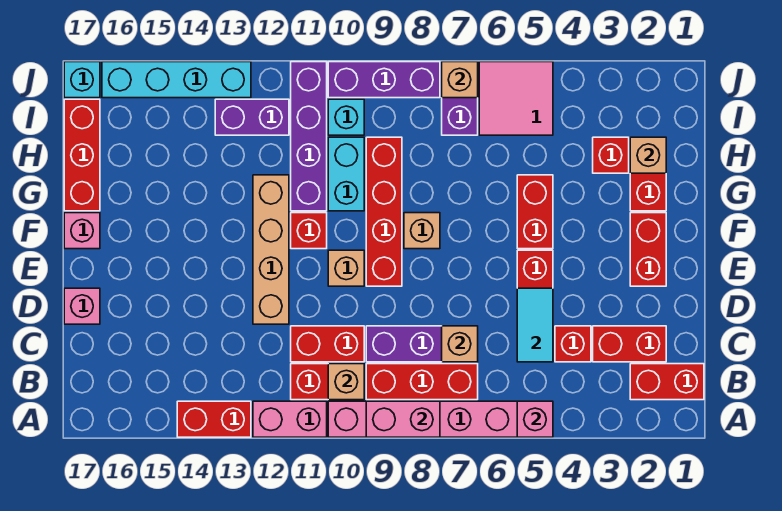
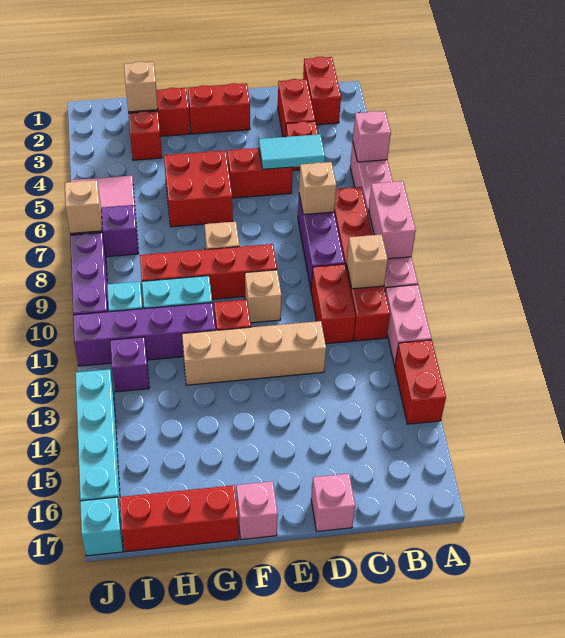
red 1x2 brick [517,175,553,249] -> red 2x2 brick [164,151,233,227]
purple 1x2 brick [215,99,289,135] -> purple 1x1 brick [110,337,149,392]

